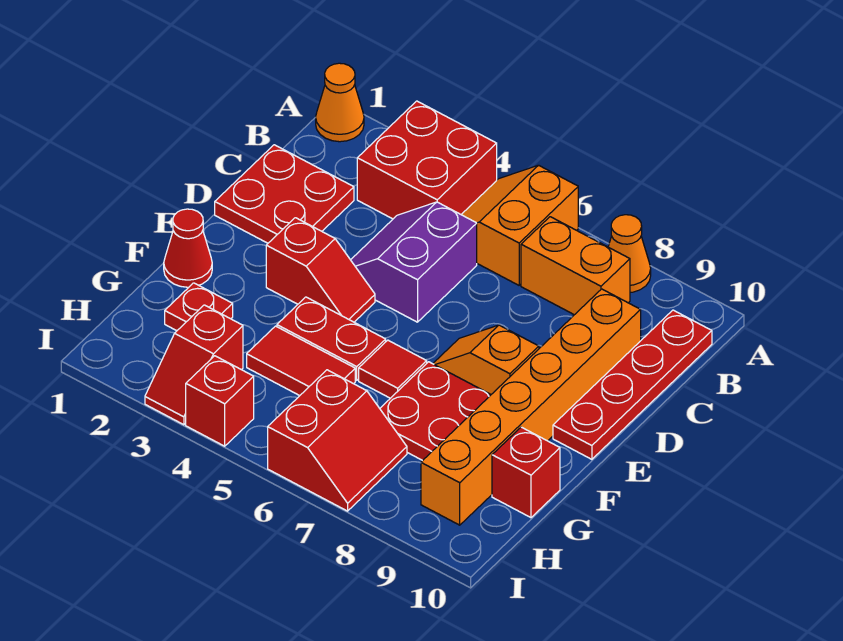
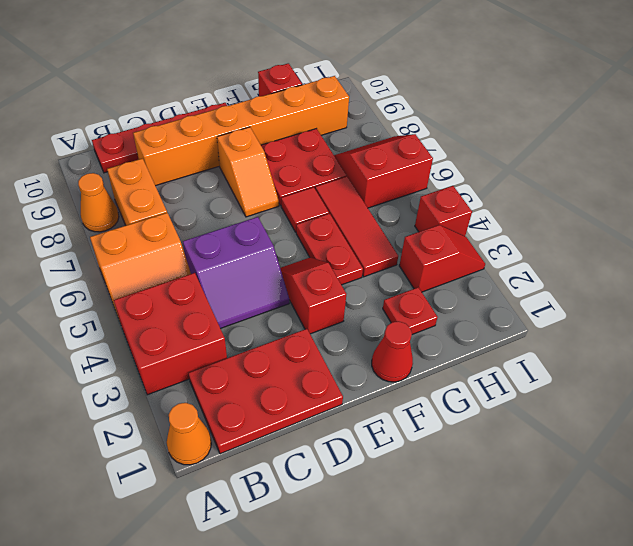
red 2x2 plate [215,145,354,243] -> red 2x3 plate [188,329,343,454]
red 1x2 tile [247,326,355,396] -> red 1x3 tile [315,176,398,277]

